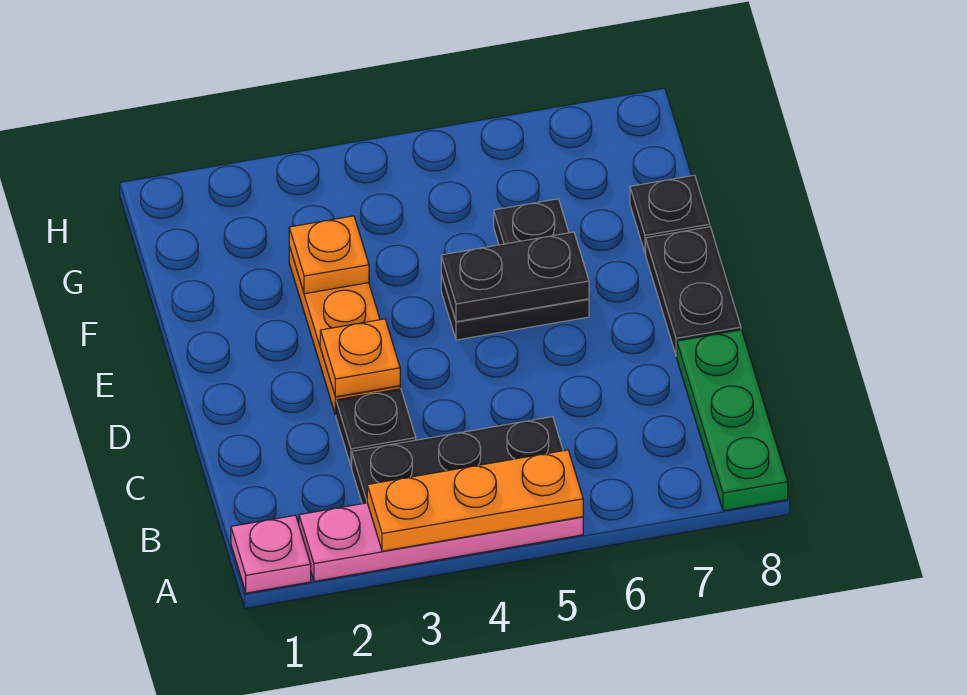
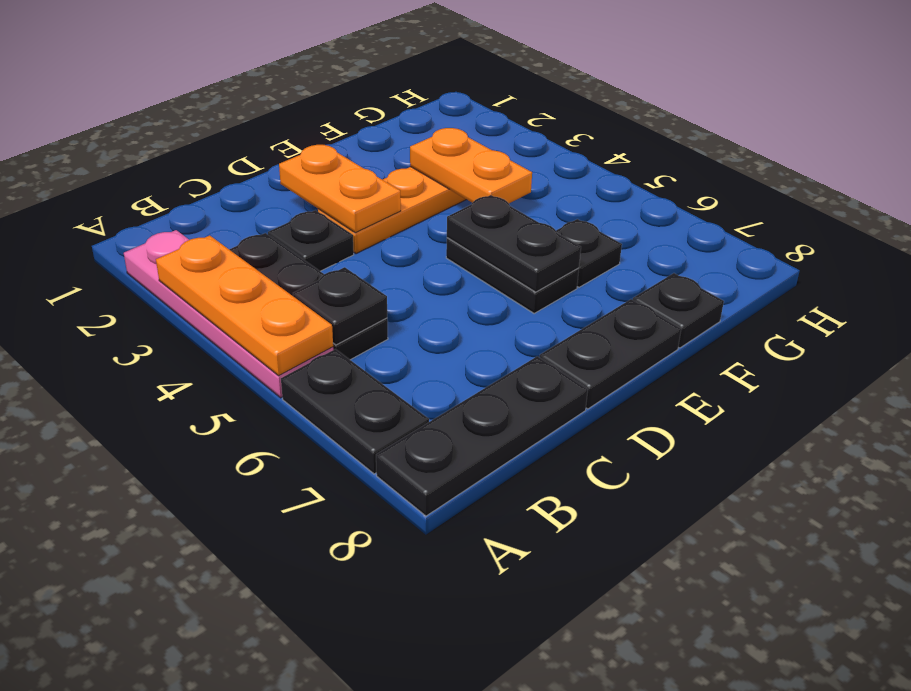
pink 1x1 plate [231,515,311,593] -> none
none -> black 1x2 plate [281,349,429,474]
green 1x3 plate [677,330,788,511] -> black 1x3 plate [376,356,588,516]
none -> black 1x1 plate [293,267,387,345]
orange 1x1 plate [320,319,400,397] -> orange 1x2 plate [279,145,401,233]
orange 1x1 plate [289,216,369,294] -> orange 1x2 plate [410,128,532,203]

